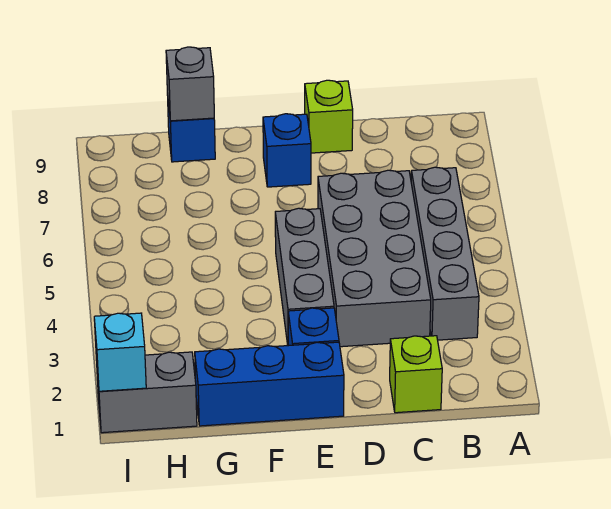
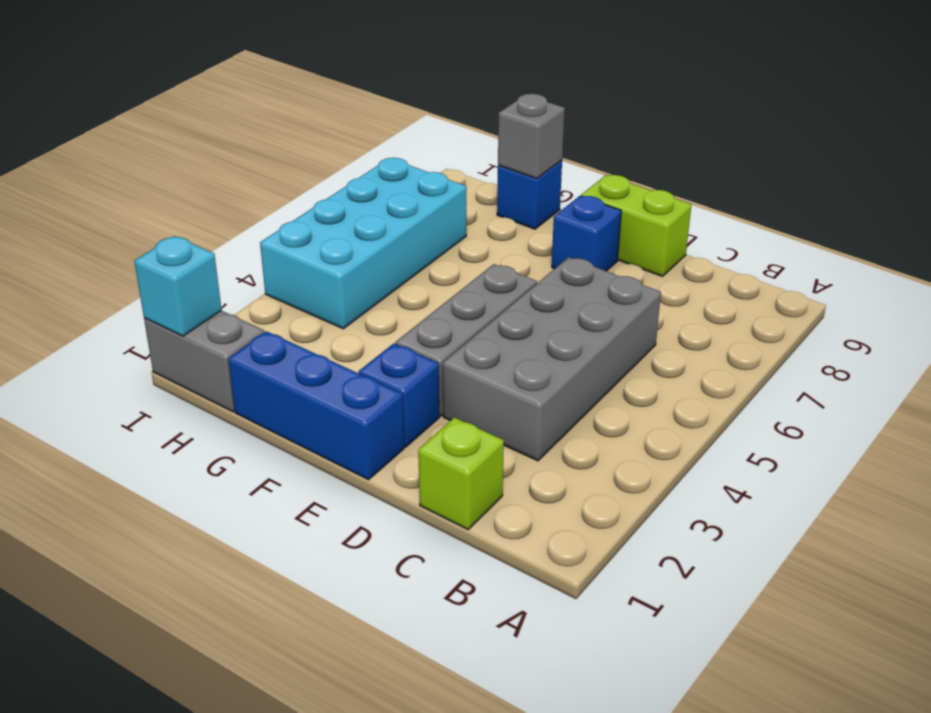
grey 1x4 brick [411,167,479,340] -> none
lime 1x1 brick [305,80,353,153] -> lime 1x2 brick [581,175,691,276]
none -> cyan 2x4 brick [260,158,466,329]

